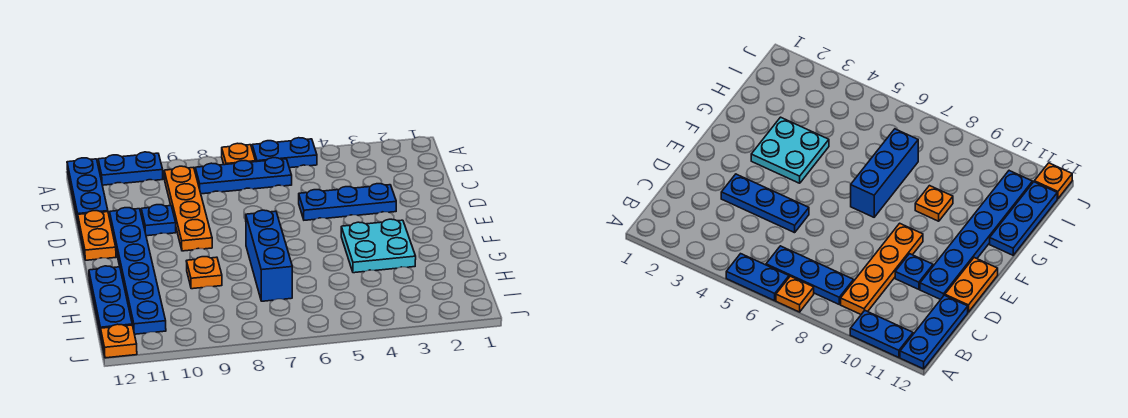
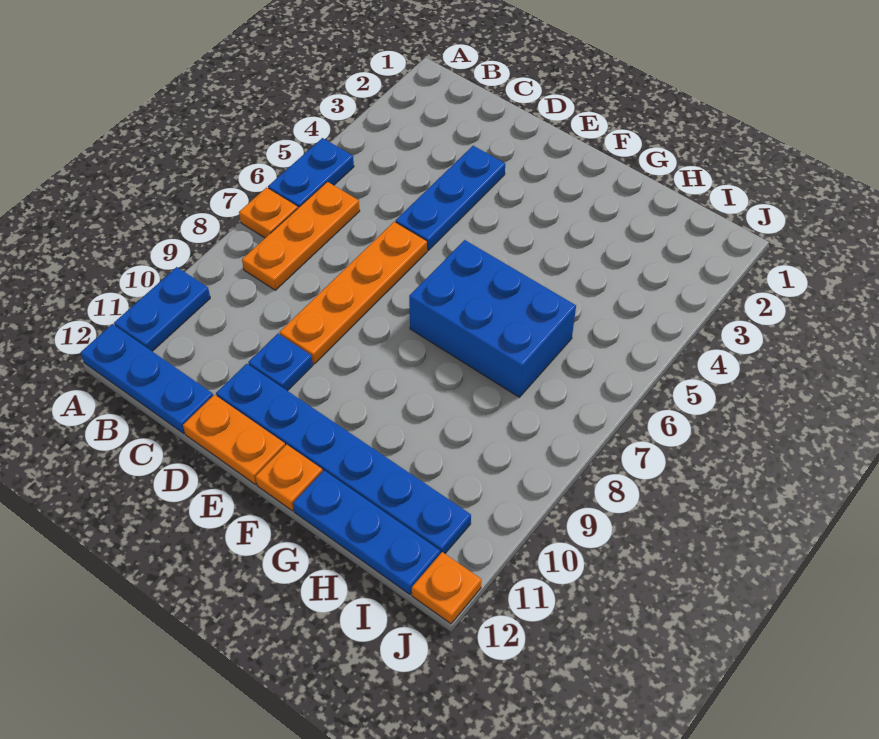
blue 1x3 plate [195,158,292,194] -> orange 1x3 plate [242,182,360,290]
orange 1x4 plate [164,166,212,251] -> orange 1x4 plate turned to [280,222,427,364]
cyan 2x2 plate [341,219,416,273] -> none
blue 1x3 brick [246,210,292,301] -> blue 2x3 brick [409,240,576,397]
orange 1x1 plate [186,257,222,289] -> orange 1x1 plate moved to [255,445,323,511]

